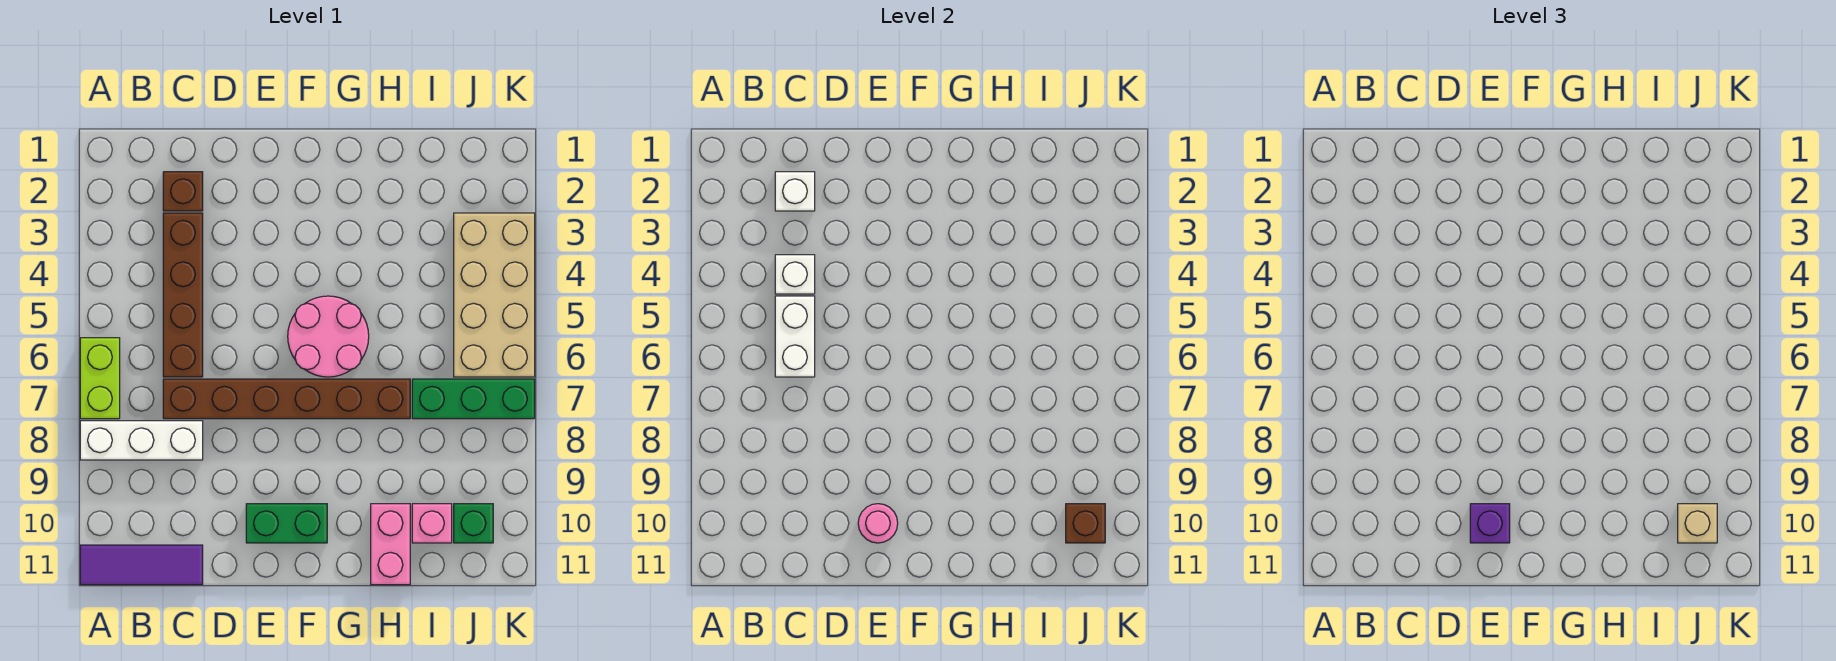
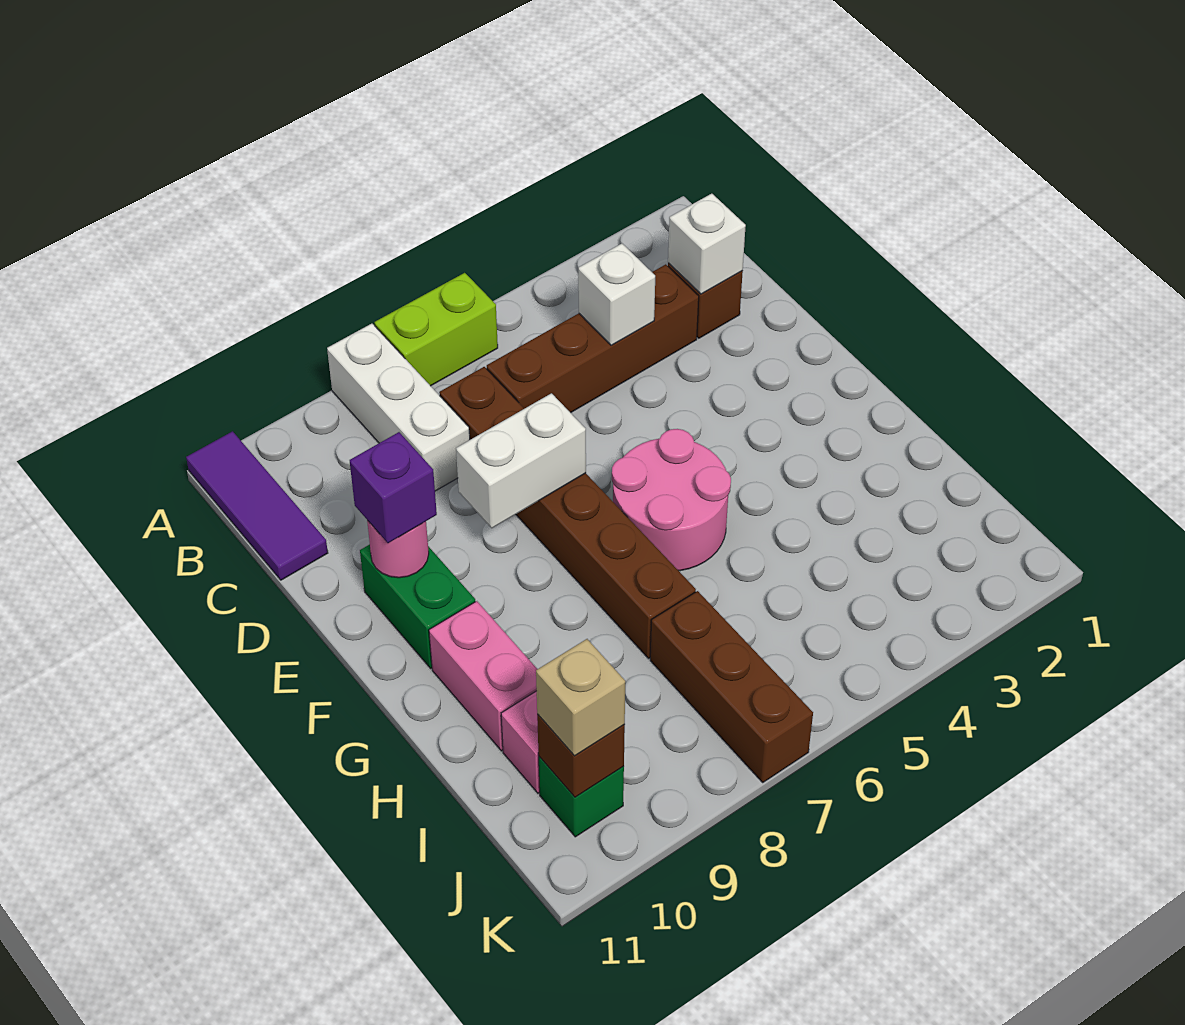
white 1x2 brick [775,296,815,377] -> white 1x2 brick moved to [456,393,586,528]
pink 1x2 brick [371,504,410,585] -> pink 1x2 brick turned to [429,601,537,751]
green 1x3 brick [412,379,535,419] -> brown 1x3 brick [650,591,813,782]
tan 2x4 brick [454,213,535,377] -> none

